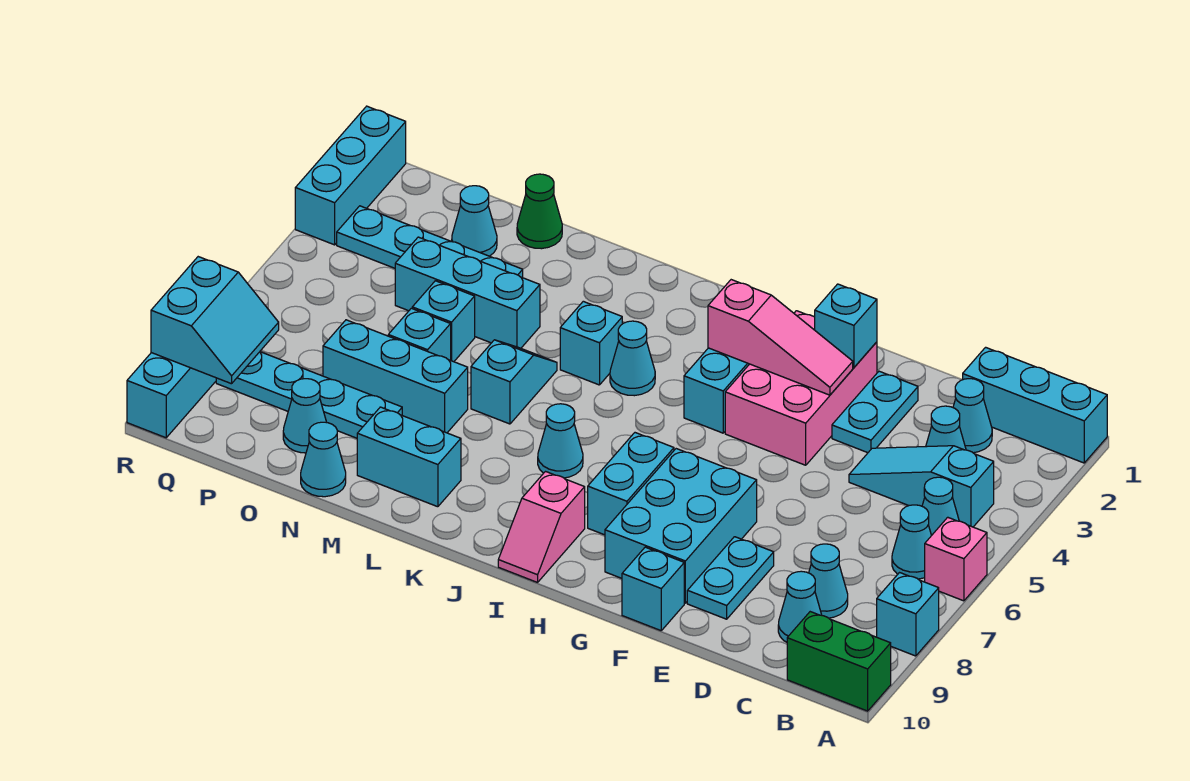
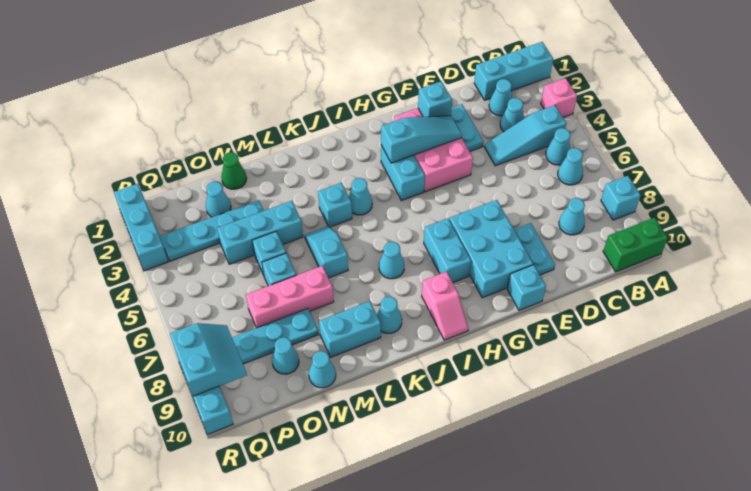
pink 1x1 brick [925,517,987,601] -> pink 1x1 brick moved to [541,78,577,117]
cyan 1x1 cone [778,571,822,642] -> cyan 1x1 cone moved to [377,297,402,333]
pink 1x3 slope [708,280,853,395] -> cyan 1x3 slope [381,116,462,163]
cyan 1x3 brick [323,320,468,433] -> pink 1x3 brick [246,266,334,328]

